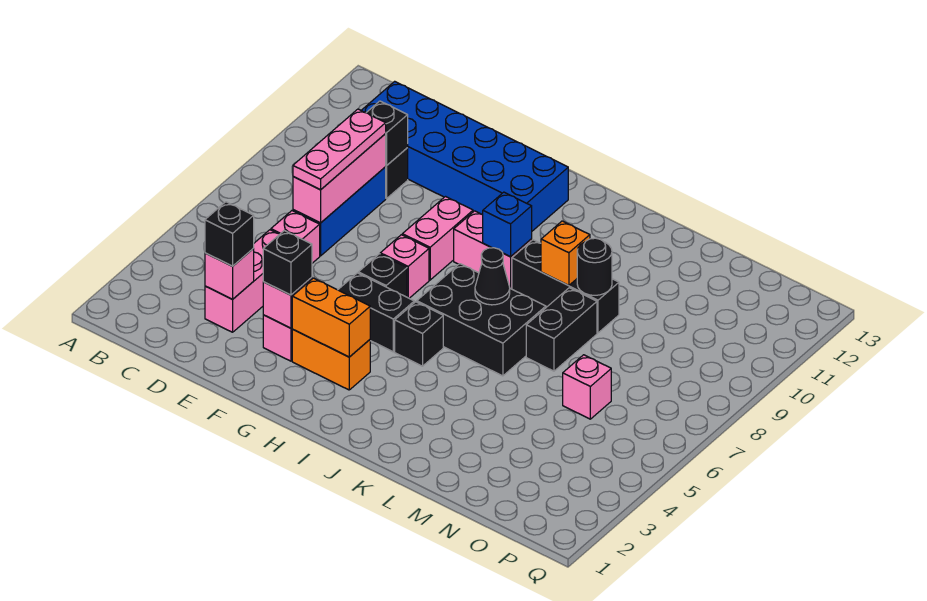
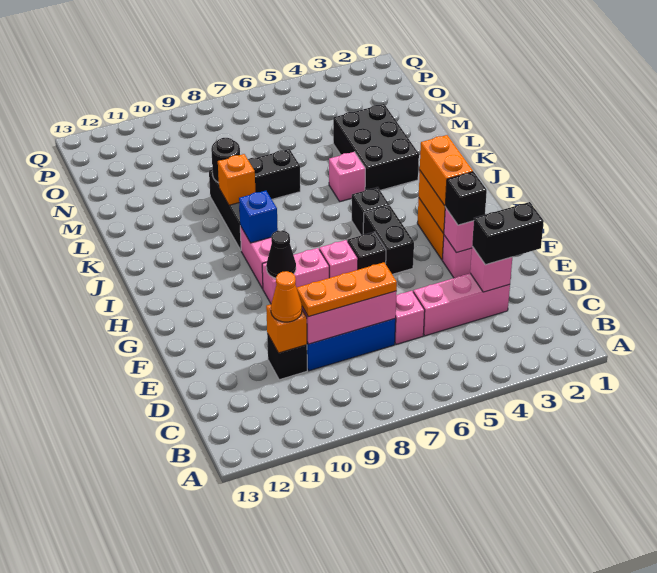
blue 2x6 brick [361,81,568,231] -> none
black 1x1 brick [205,202,254,266] -> black 1x2 brick [472,202,544,265]
pink 1x3 plate [293,109,386,190] -> orange 1x3 plate [296,262,397,317]
black 1x1 brick [366,101,408,165] -> orange 1x1 brick [266,304,307,353]
none -> orange 1x1 cone [271,271,302,322]
none -> orange 1x2 brick [420,135,473,206]
black 2x3 brick [417,264,546,376] -> black 2x3 brick moved to [333,104,419,190]
black 1x1 cone [475,248,510,305] -> black 1x1 cone moved to [266,230,296,278]
pink 1x1 brick [563,355,611,419] -> pink 1x1 brick moved to [329,152,365,201]

